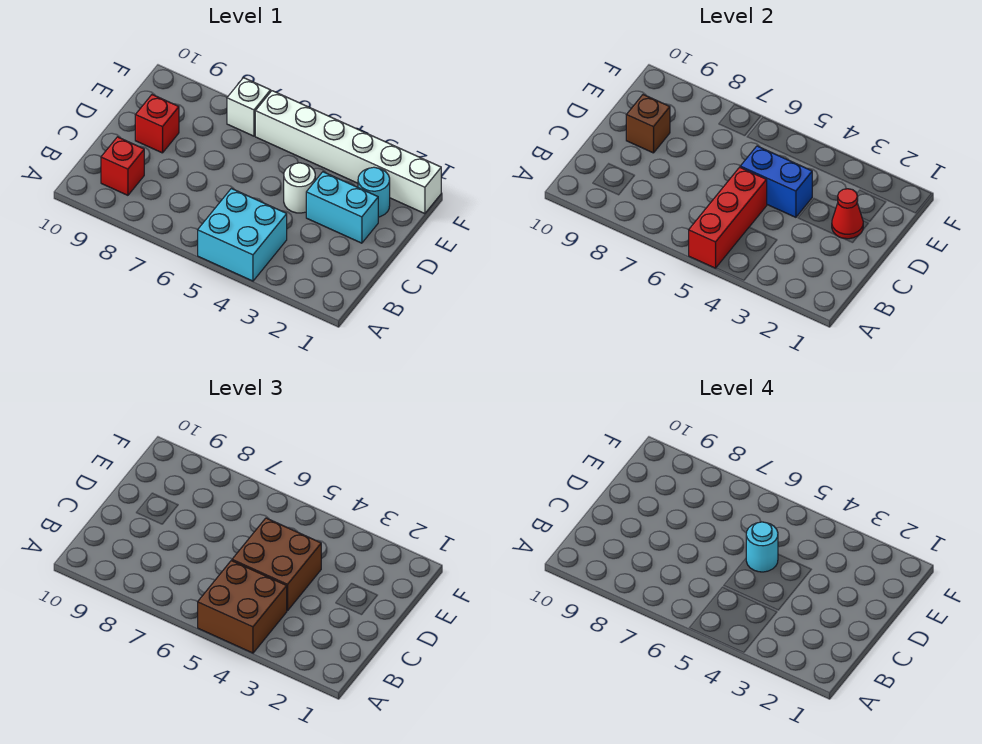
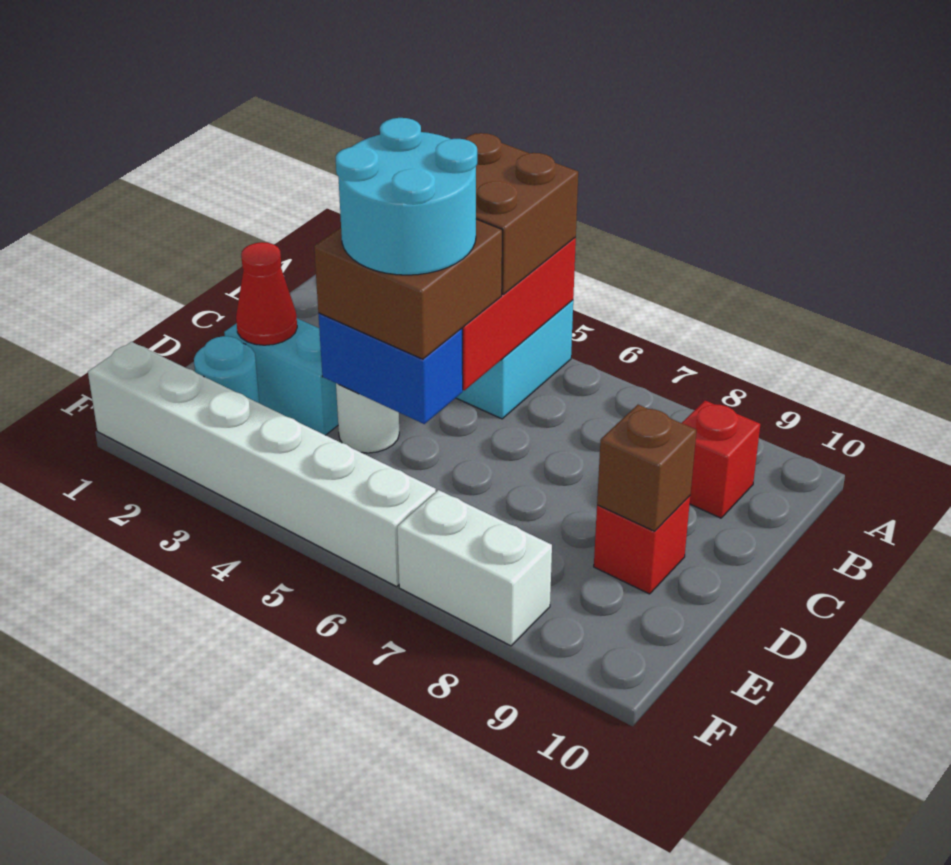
cyan 1x1 round brick [746,522,778,572] -> cyan 2x2 round brick [335,118,477,275]
white 1x1 brick [227,78,271,136] -> white 1x2 brick [397,490,552,646]

